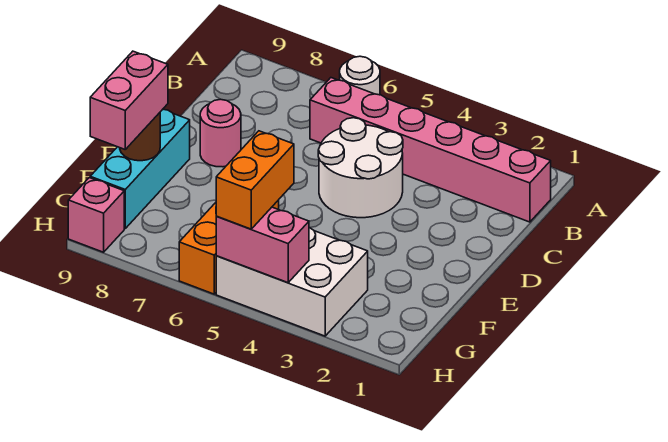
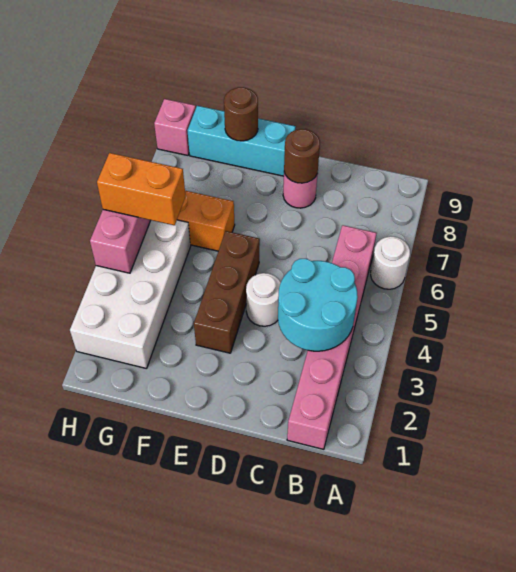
none -> cyan 2x2 round brick [278,259,358,351]
white 2x2 round brick [318,118,403,218] -> white 1x1 round brick [246,273,281,326]
none -> brown 1x1 round brick [284,129,320,183]
none -> brown 1x3 brick [194,231,260,353]
pink 1x2 brick [90,51,168,149] -> none
white 2x3 brick [216,228,368,336] -> white 2x4 brick [70,220,191,369]

